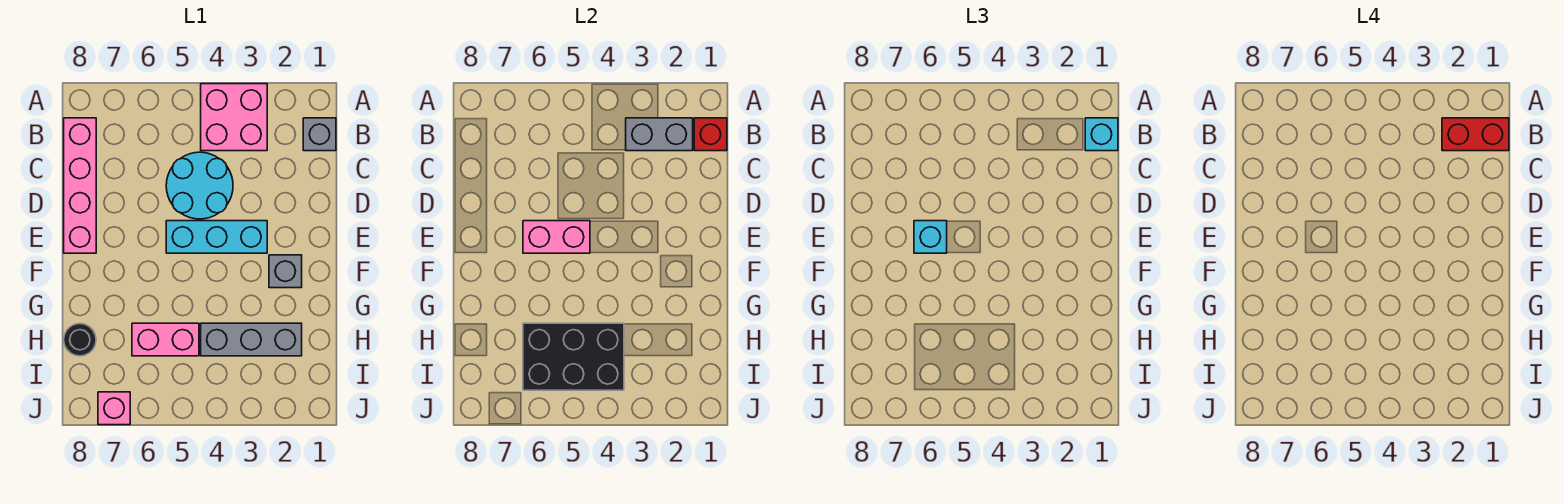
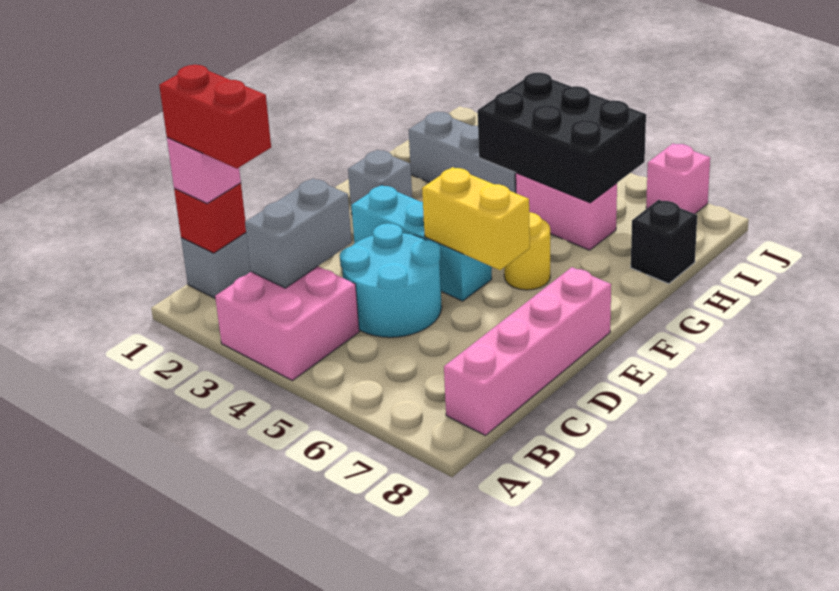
cyan 1x1 brick [1085,118,1118,151] -> pink 1x1 brick [167,137,241,204]
grey 1x2 brick [626,118,693,151] -> grey 1x2 brick turned to [245,179,352,288]
pink 1x2 brick [523,221,590,253] -> yellow 1x2 brick [422,167,530,270]
cyan 1x1 brick [914,221,947,253] -> none
none -> yellow 1x1 round brick [504,212,550,290]
black 1x1 round brick [64,324,96,356] -> black 1x1 brick [631,200,697,284]

